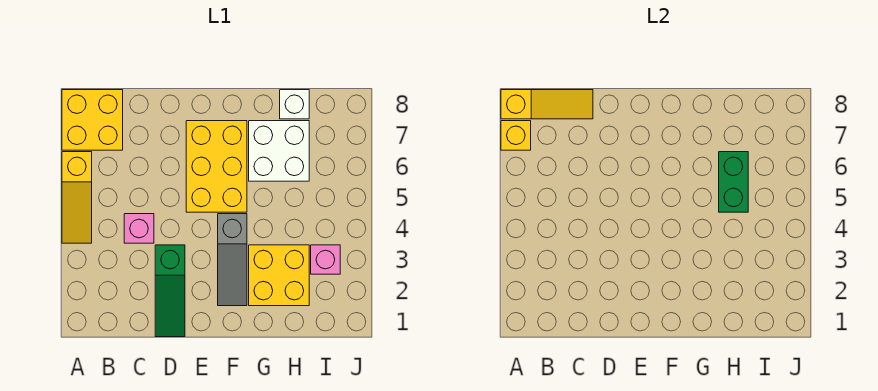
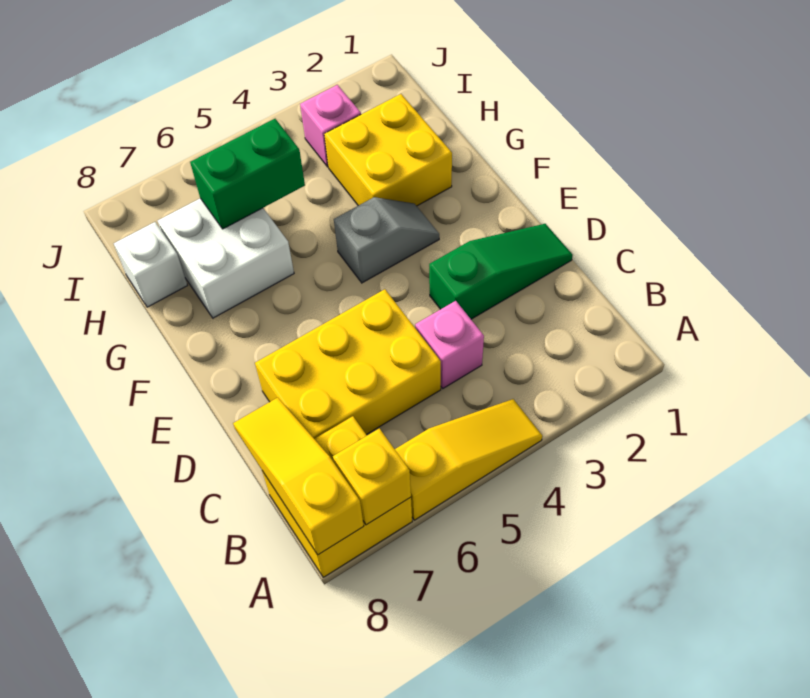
yellow 2x3 brick [186,121,247,212] -> yellow 2x3 brick moved to [255,289,441,439]
grey 1x3 slope [218,214,247,306] -> grey 1x2 slope [334,197,439,283]

